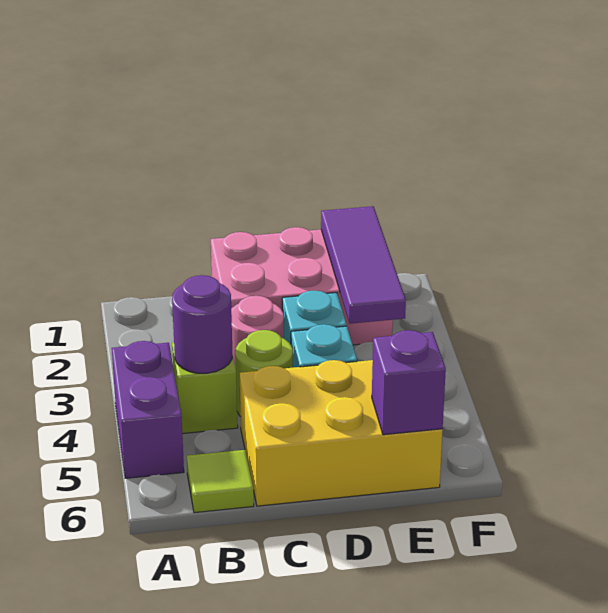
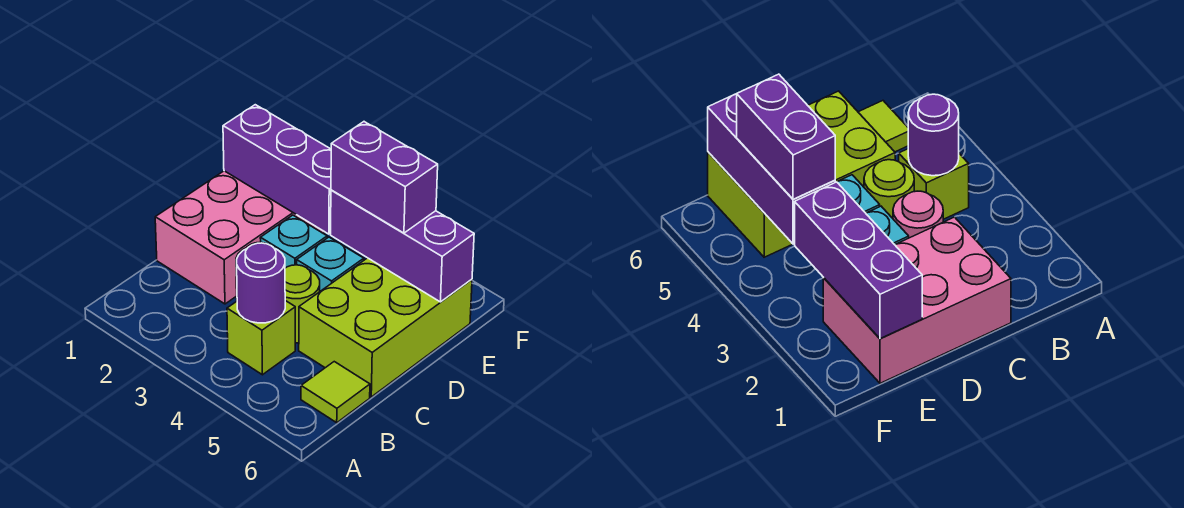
purple 1x2 brick [112,341,184,478] -> purple 1x2 brick moved to [331,122,438,233]
yellow 2x3 brick [240,360,443,506] -> lime 2x3 brick [299,258,472,397]
purple 1x3 tile [321,206,406,324] -> purple 1x3 brick [223,105,331,234]
purple 1x1 brick [372,330,446,435] -> purple 1x3 brick [331,190,474,302]

